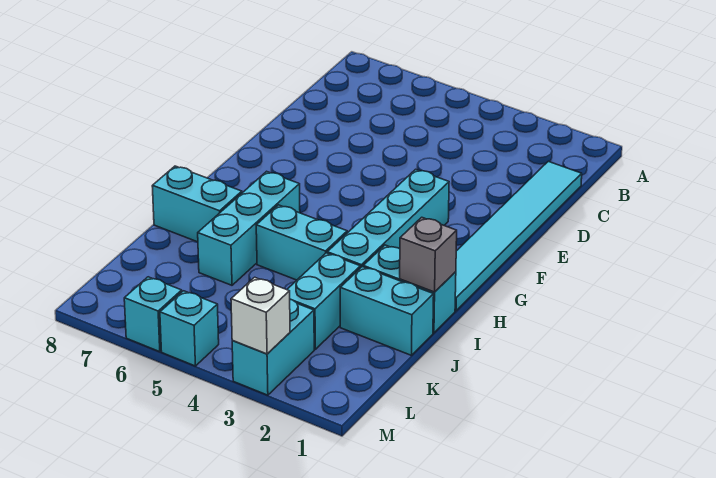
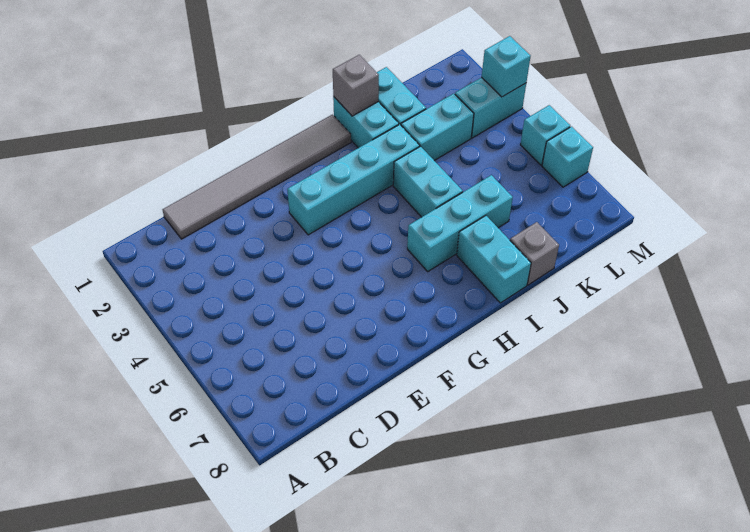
cyan 1x6 tile [455,161,582,311] -> grey 1x6 tile [162,115,351,239]
none -> grey 1x1 brick [510,222,559,285]
white 1x1 brick [231,277,290,354] -> cyan 1x1 brick [482,36,531,97]

